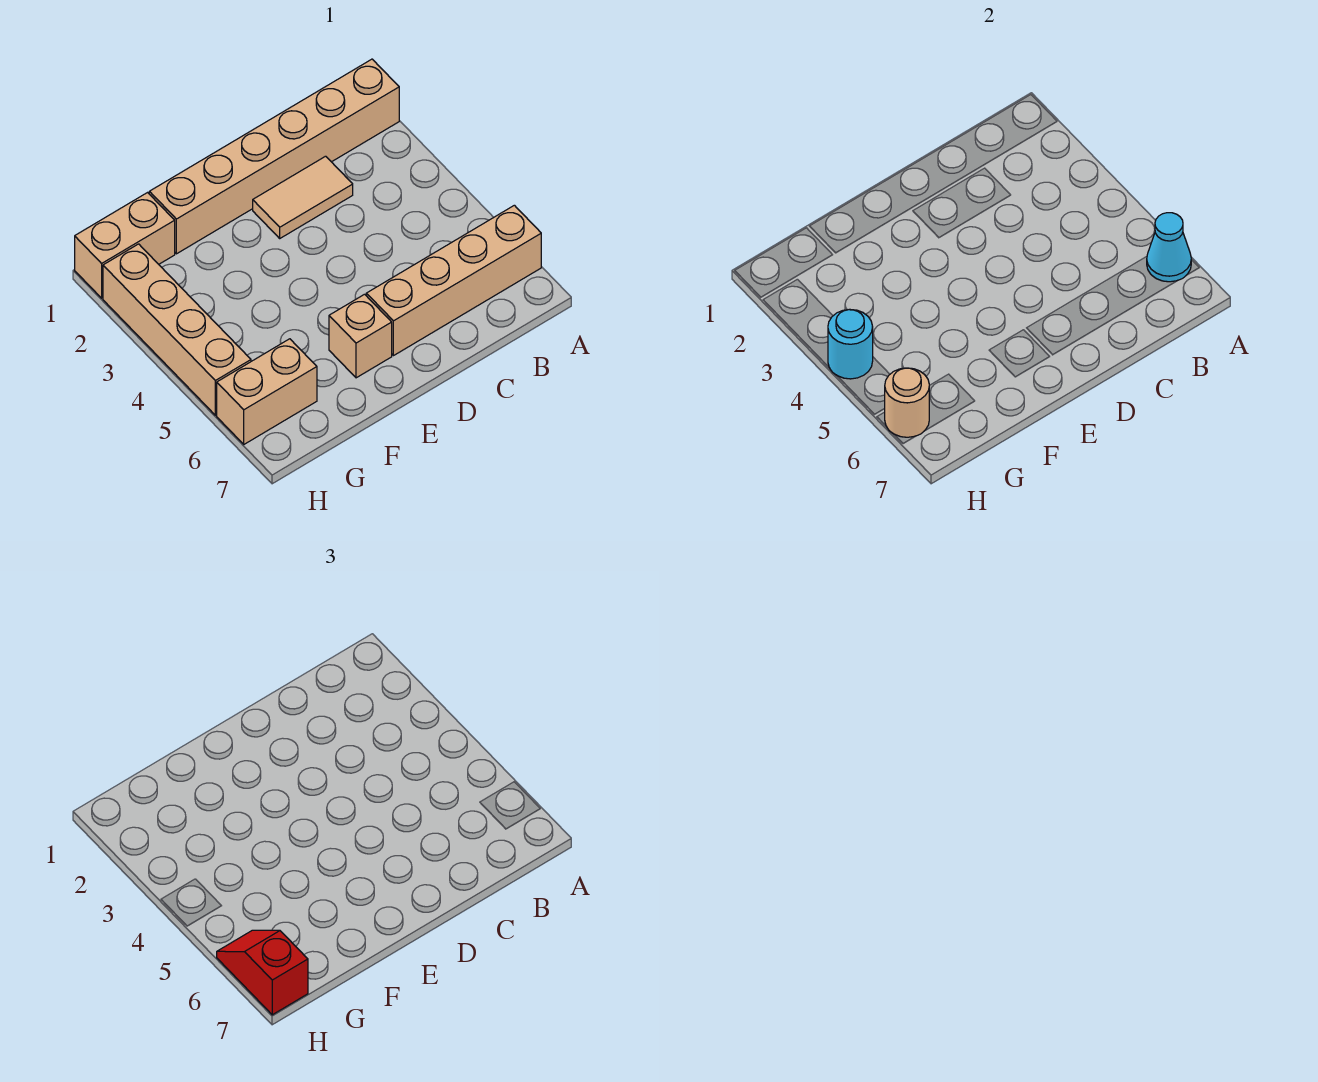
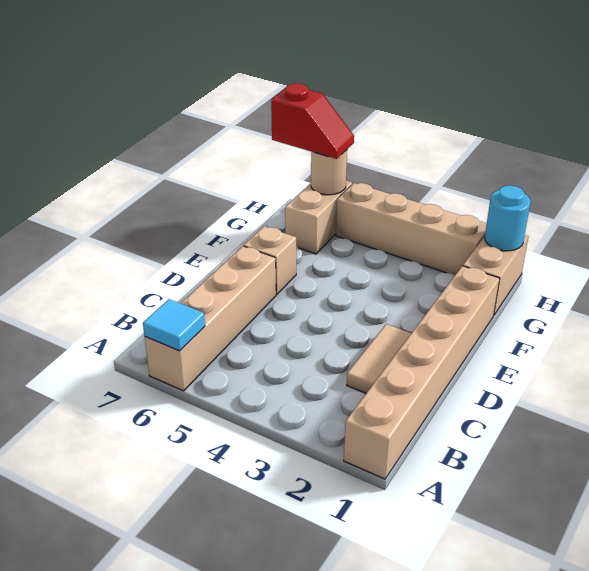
cyan 1x1 cone [1147,213,1191,282] -> cyan 1x1 tile [143,299,205,351]
cyan 1x1 round brick [828,309,873,379] -> cyan 1x1 round brick moved to [485,185,530,251]

